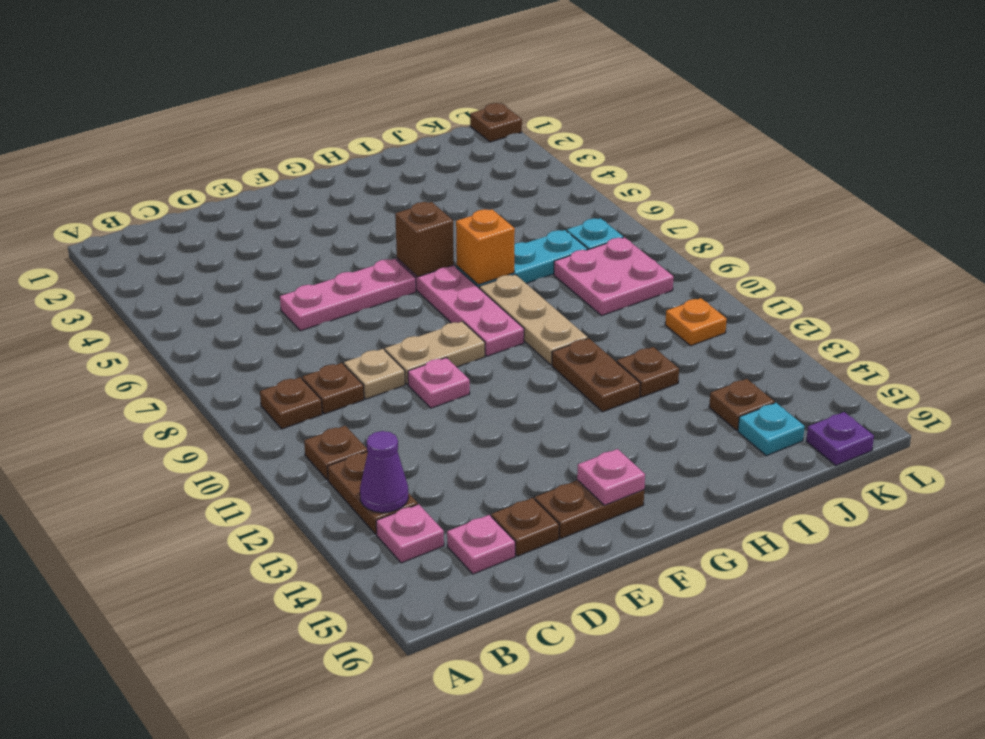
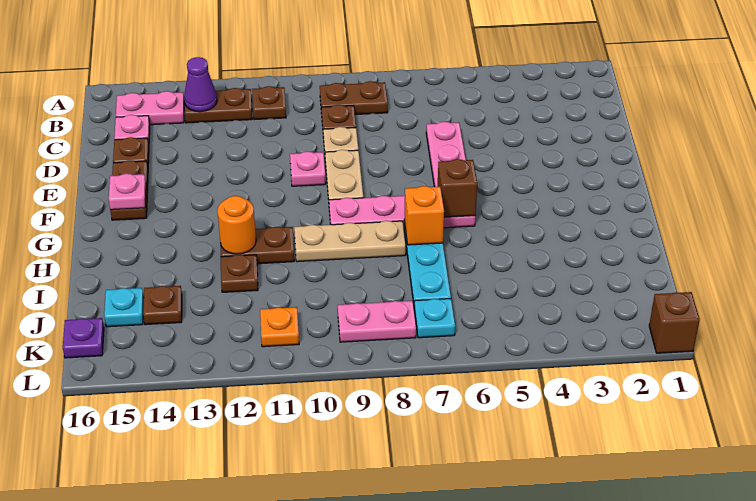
brown 1x1 plate [260,377,322,429] -> brown 1x2 plate [320,81,388,115]
pink 1x1 plate [376,504,444,563] -> pink 1x2 plate [116,91,184,125]
none -> orange 1x1 round brick [217,196,256,254]
pink 2x2 plate [554,237,674,316] -> pink 1x2 plate [338,301,416,342]
brown 1x1 plate [470,103,522,142] -> brown 1x1 brick [649,292,700,353]

